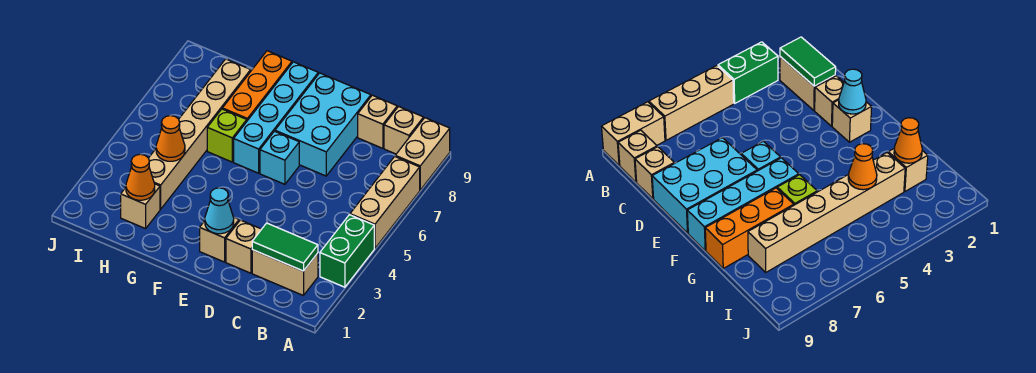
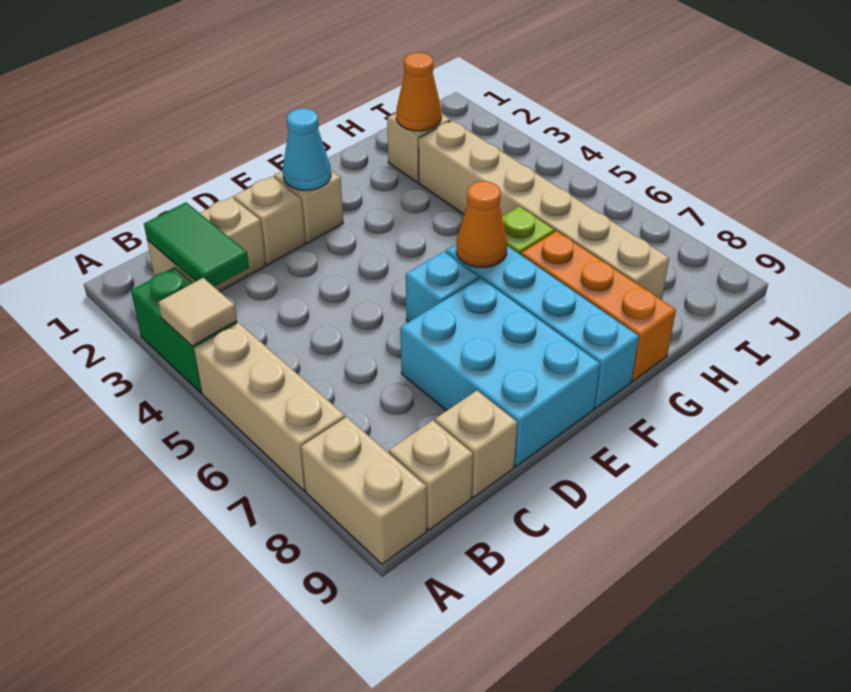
none -> tan 1x1 tile [158,278,237,346]
green 1x2 tile [252,223,318,271] -> green 1x2 tile turned to [144,202,249,287]
orange 1x1 cone [156,116,185,161] -> orange 1x1 cone moved to [456,181,507,267]

